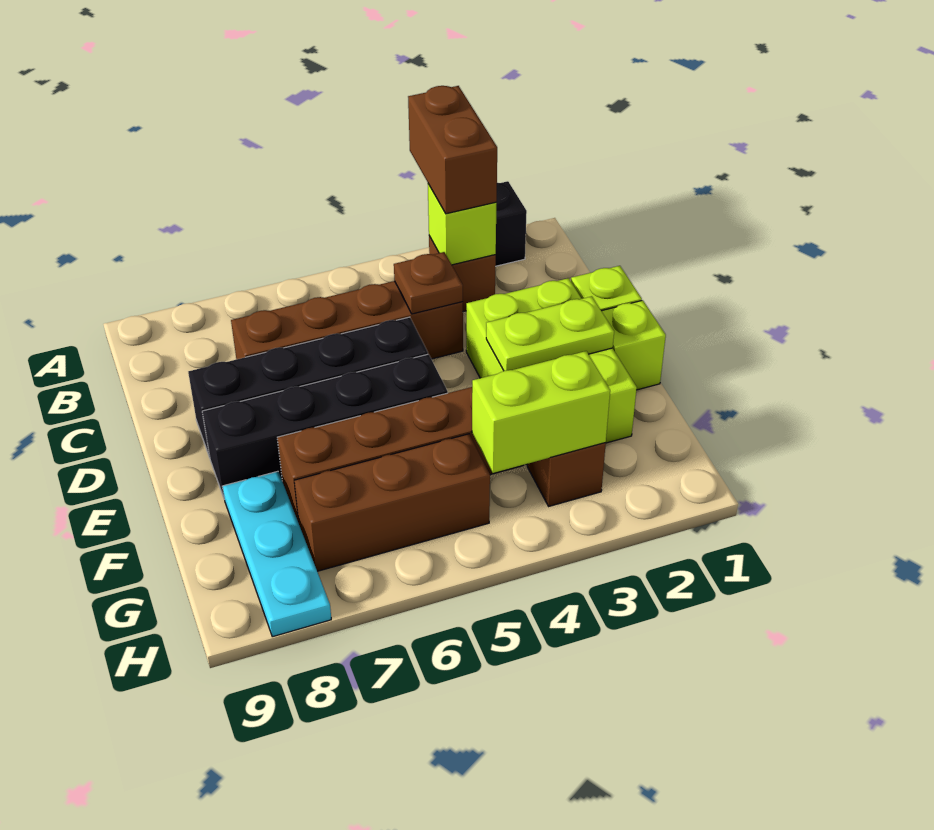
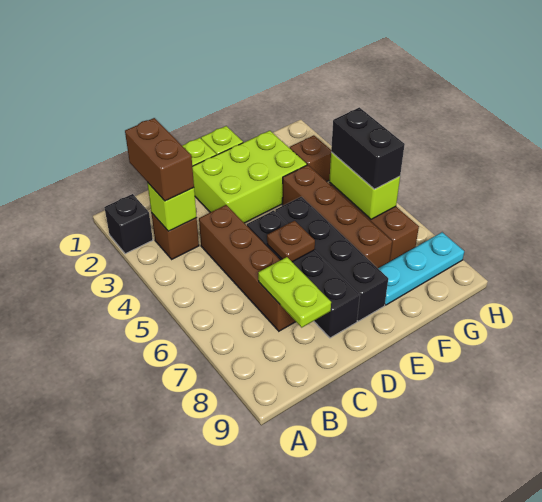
brown 1x2 brick [408,86,497,214] -> brown 1x2 brick turned to [125,118,194,201]
brown 1x1 plate [394,252,463,314] -> brown 1x1 plate moved to [267,221,315,262]
lime 1x2 plate [486,296,614,371] -> lime 1x2 plate moved to [258,257,331,327]
lime 1x2 brick [472,351,610,473] -> lime 1x2 brick moved to [329,152,400,219]
none -> black 1x2 brick [331,107,405,189]

